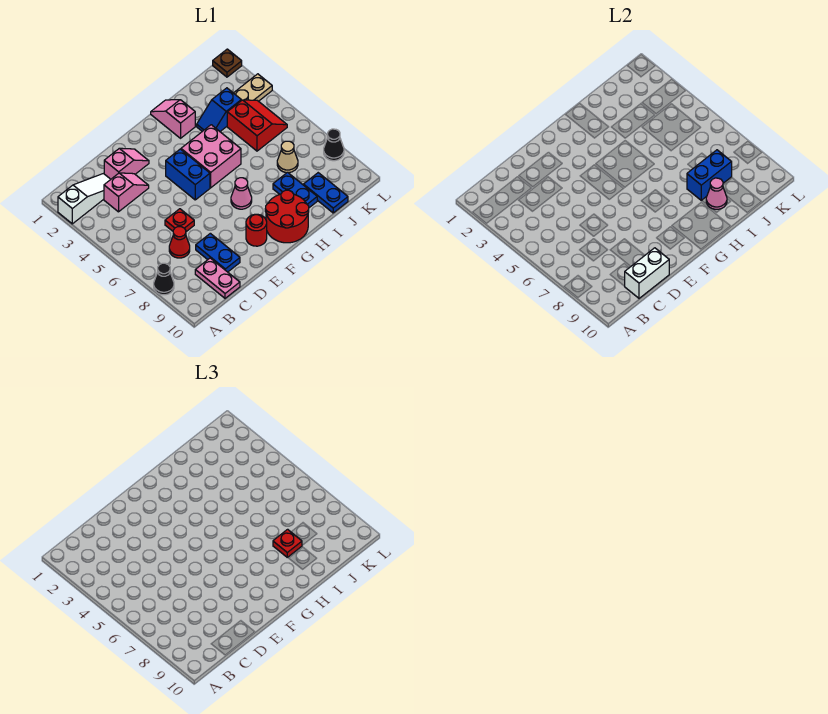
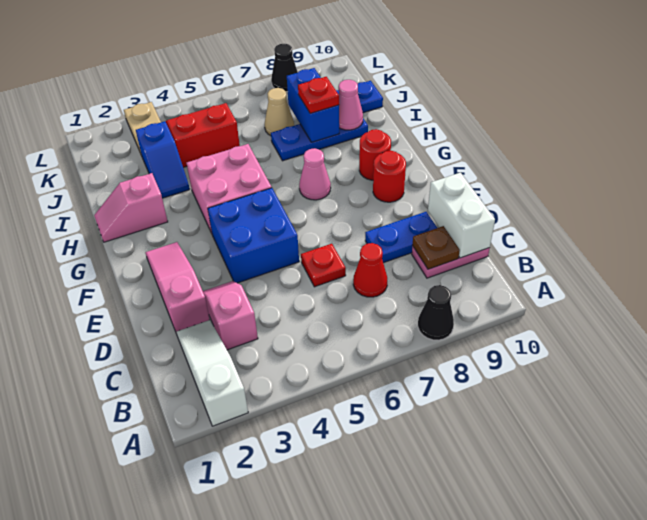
pink 1x2 slope [104,148,149,179] -> pink 1x3 slope [145,242,210,332]
blue 1x2 brick [166,149,210,200] -> blue 2x2 brick [208,188,299,283]
red 2x2 round brick [265,190,309,243] -> red 1x1 round brick [359,129,391,180]
blue 1x2 plate [273,172,317,208] -> blue 1x3 plate [271,119,368,161]
brown 1x1 plate [213,49,242,77] -> brown 1x1 plate moved to [412,226,460,269]

